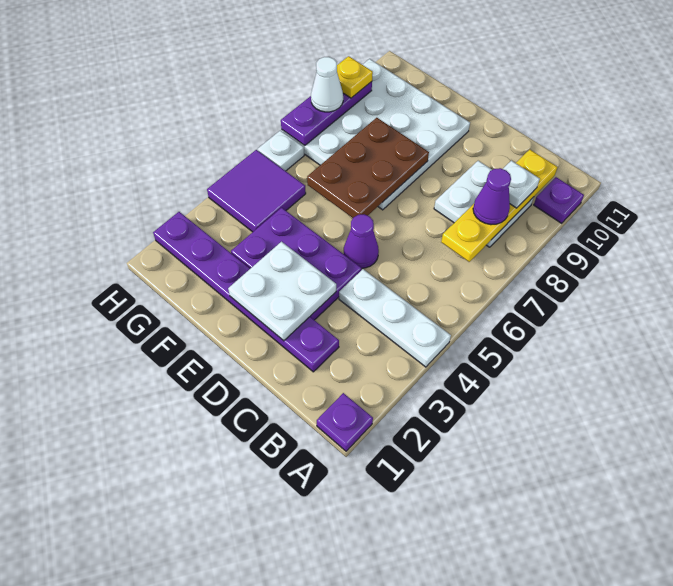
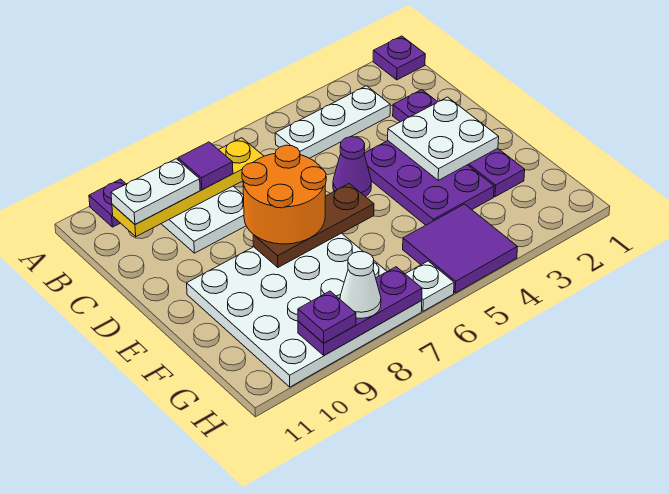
white 1x3 plate [339,269,451,367] -> white 1x3 plate turned to [275,86,390,158]
purple 1x1 cone [473,168,511,225] -> purple 1x1 tile [178,142,233,190]
white 1x1 plate [503,161,540,208] -> white 1x2 plate [111,159,200,224]
purple 1x6 plate [153,212,339,372] -> purple 1x4 plate [393,90,525,197]
none -> orange 2x2 round brick [242,145,326,244]
brown 2x3 plate [307,118,429,218] -> brown 1x3 plate [253,184,374,267]
yellow 1x1 plate [337,56,373,98] -> purple 1x1 plate [298,291,356,343]

